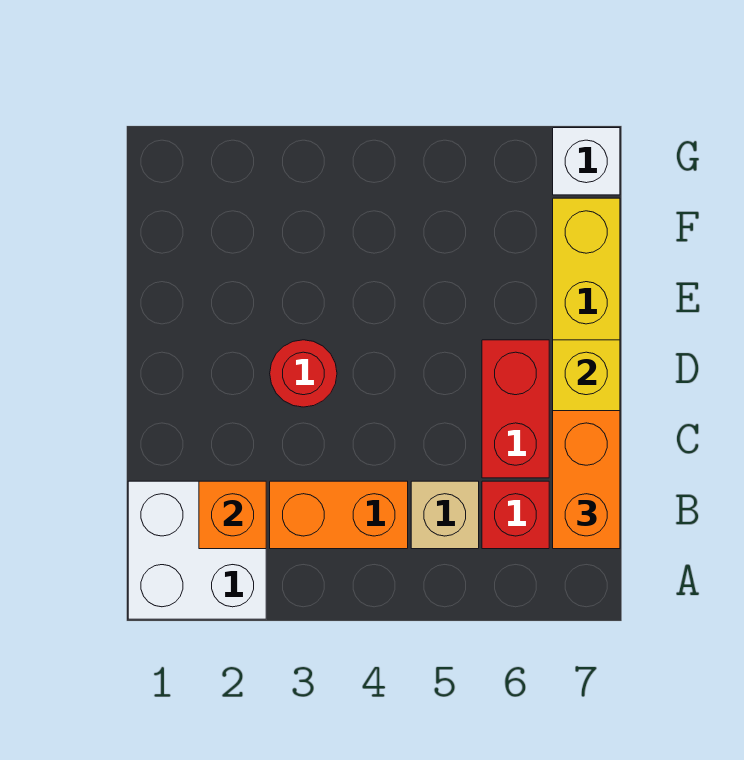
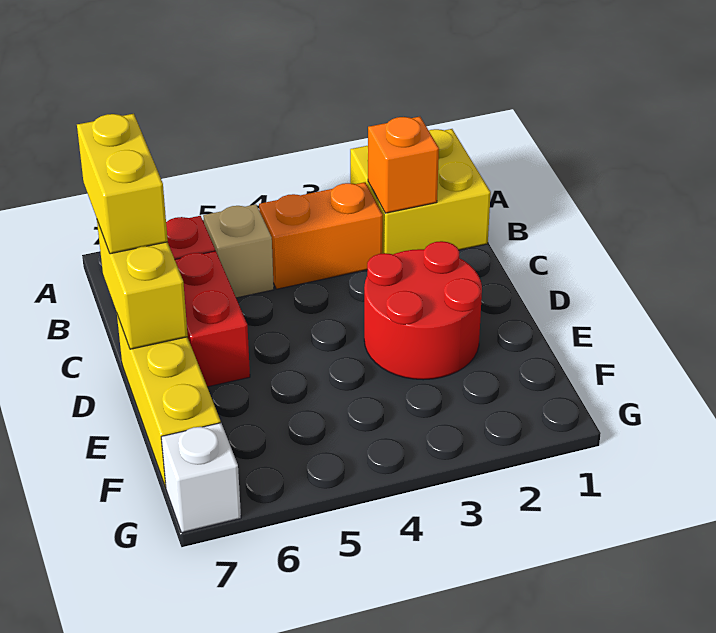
white 2x2 brick [128,481,266,619] -> yellow 2x2 brick [350,129,491,254]
orange 1x2 brick [553,411,620,549] -> yellow 1x2 brick [77,114,168,254]
red 1x1 round brick [270,340,337,407] -> red 2x2 round brick [364,241,482,380]

